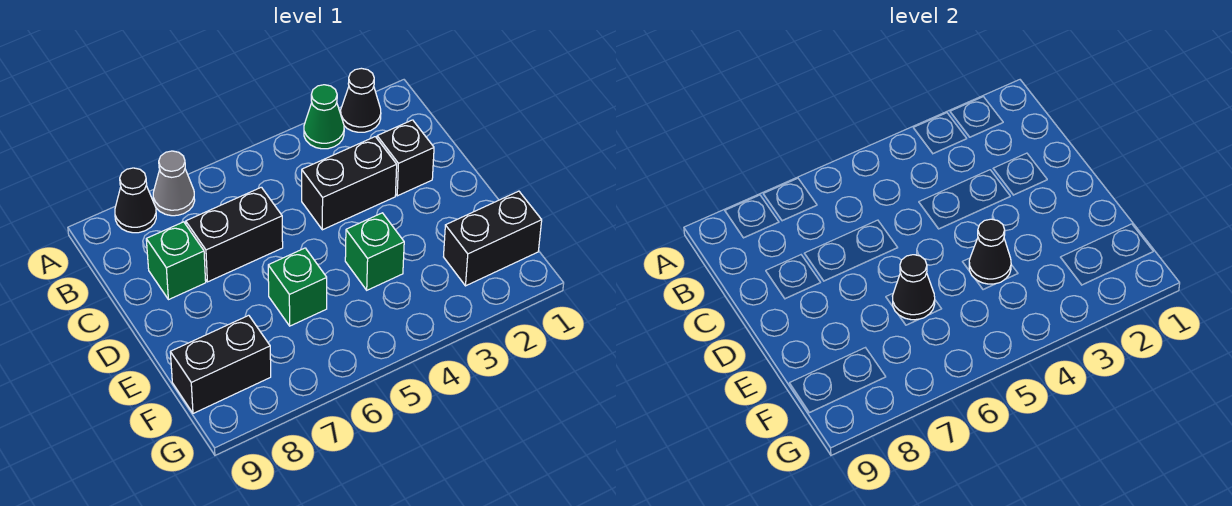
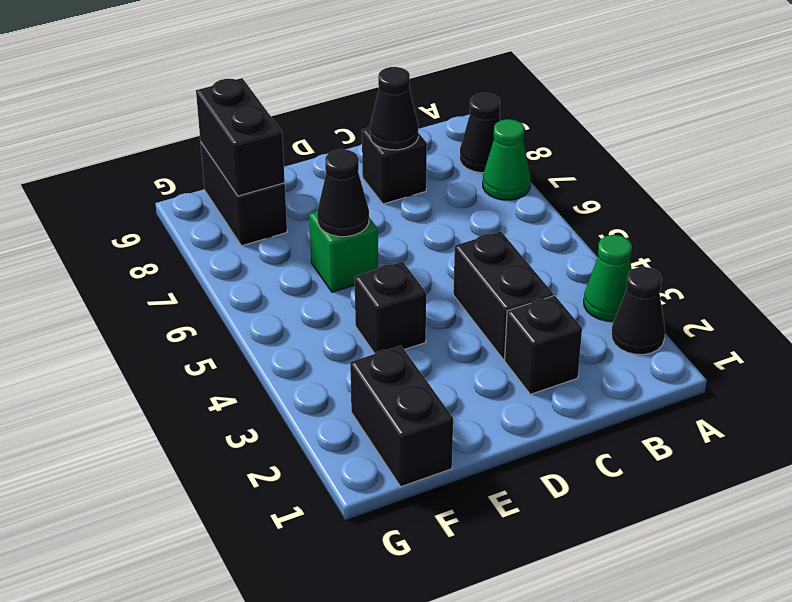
grey 1x1 cone [153,151,195,216] -> green 1x1 cone [483,119,531,200]
black 1x2 brick [186,187,283,282] -> black 1x2 brick moved to [196,78,285,196]
green 1x1 brick [146,222,206,300] -> black 1x1 brick [362,127,427,204]
green 1x1 brick [345,213,404,290] -> black 1x1 brick [355,262,426,353]
black 1x1 cone [969,219,1011,284] -> black 1x1 cone moved to [370,67,418,150]

